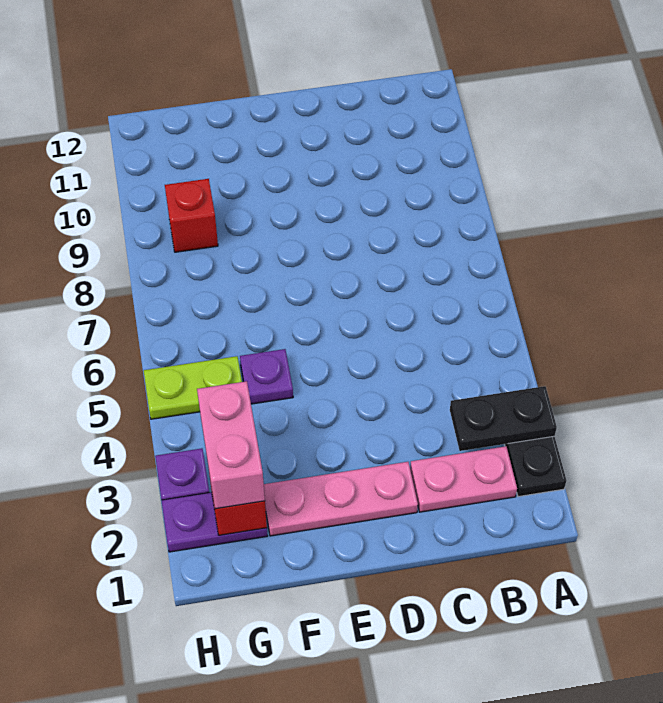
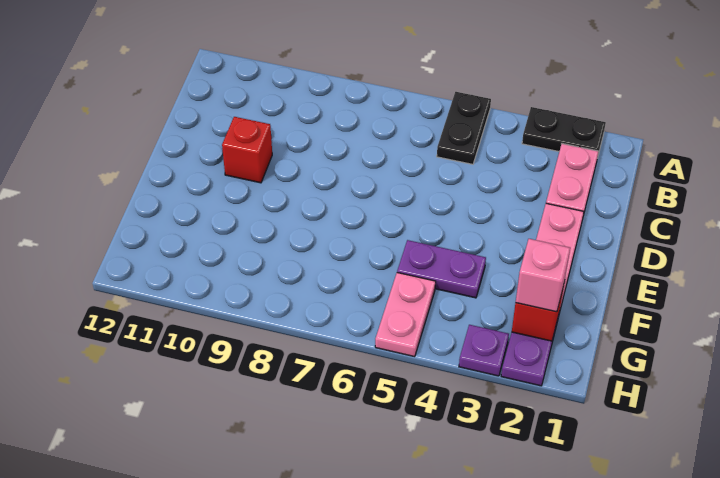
black 1x2 plate [450,386,557,451] -> black 1x2 plate moved to [437,92,491,164]
purple 1x1 plate [240,349,293,404] -> purple 1x2 plate [397,240,486,298]
pink 1x2 brick [197,381,265,509] -> pink 1x1 brick [516,239,570,312]
lime 1x2 plate [144,356,242,419] -> pink 1x2 plate [375,273,436,357]
red 1x1 brick [165,179,218,252] -> red 1x1 brick moved to [222,117,272,183]

